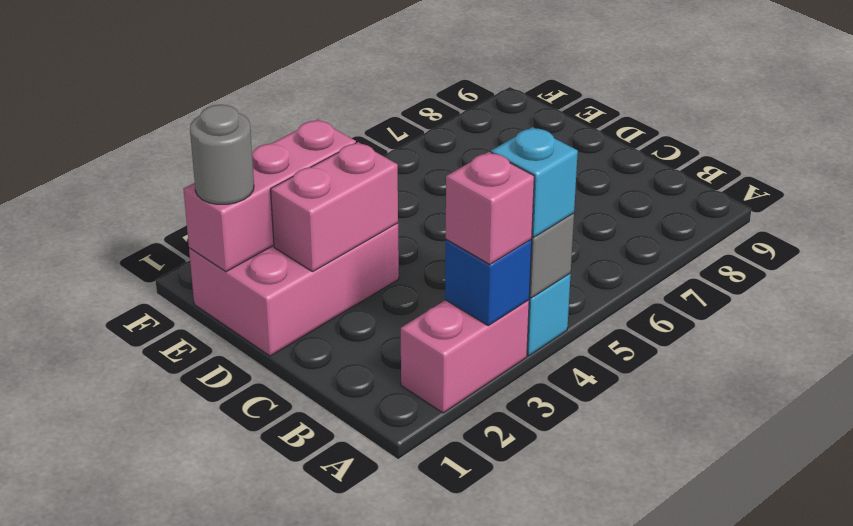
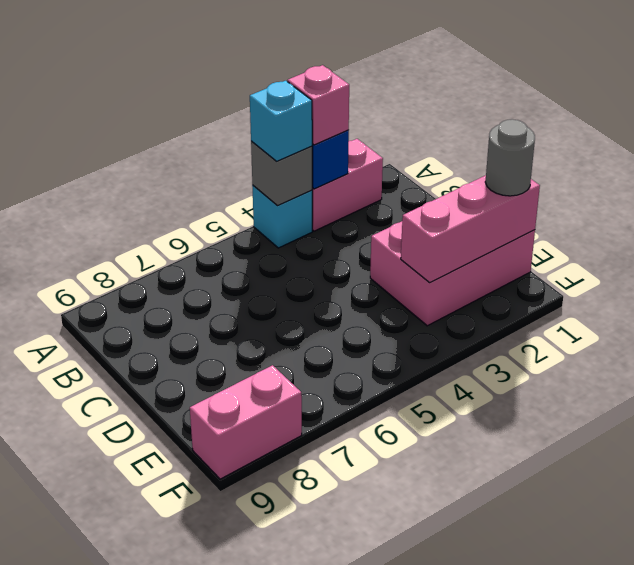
pink 1x2 brick [271,142,398,272] -> pink 1x2 brick moved to [190,365,302,479]

